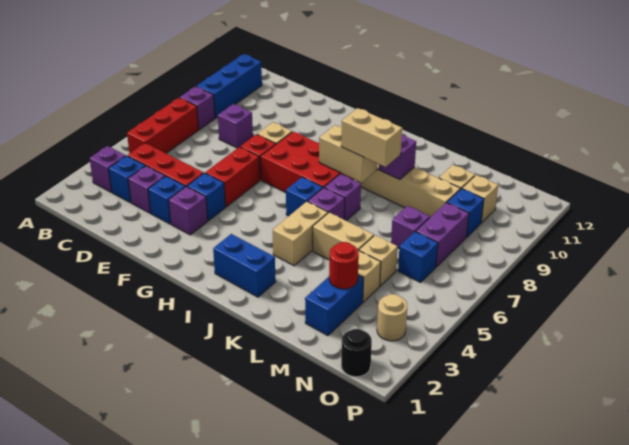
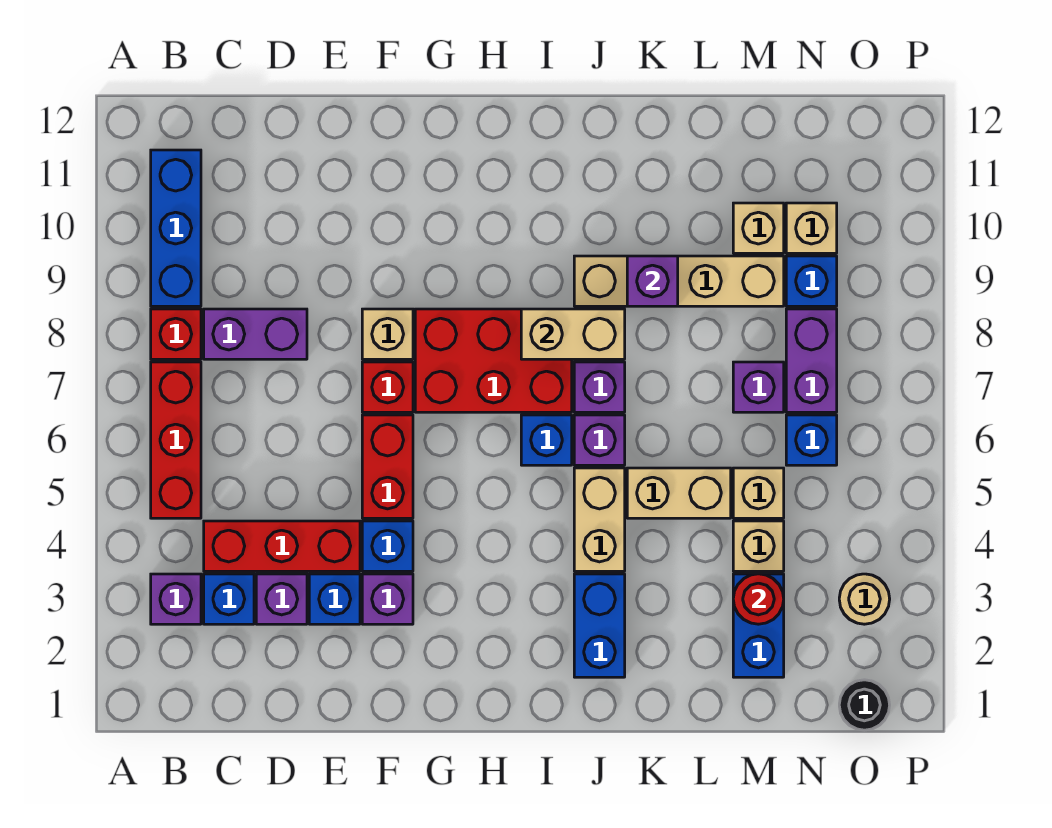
purple 1x1 brick [180,86,215,129] -> red 1x1 brick [151,309,201,359]
purple 1x1 brick [218,104,253,148] -> purple 1x2 brick [204,309,307,359]
blue 1x2 brick [213,234,276,297] -> blue 1x2 brick turned to [574,574,625,677]
tan 1x2 brick [341,108,402,167] -> none

